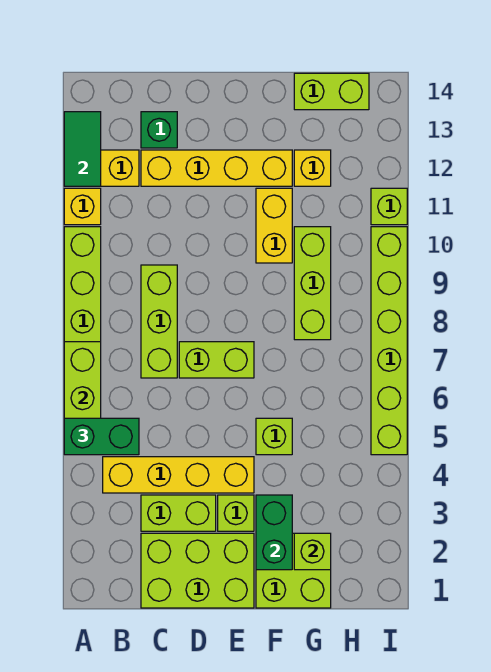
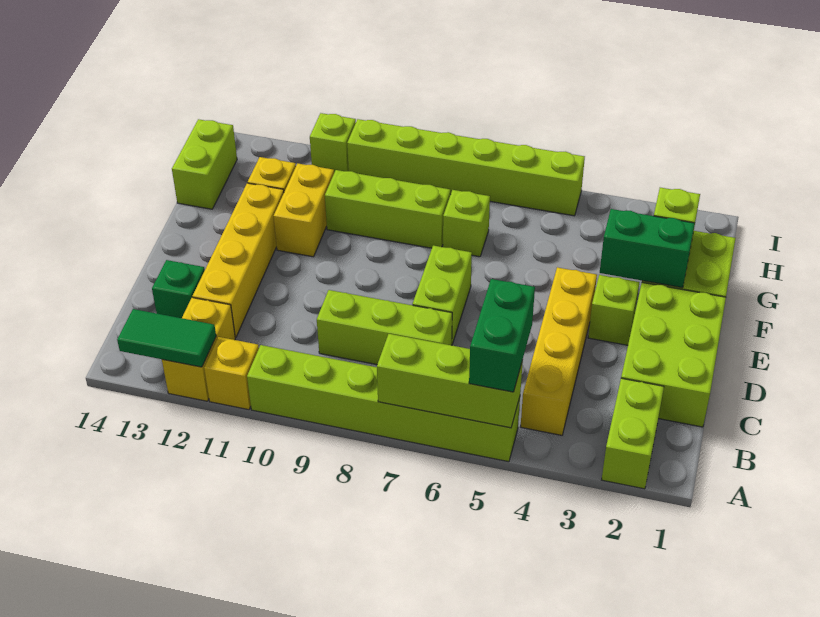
lime 1x2 brick [141,495,216,531] -> lime 1x2 brick moved to [602,378,664,489]
lime 1x1 brick [256,418,292,455] -> lime 1x1 brick moved to [443,190,490,257]
yellow 1x2 brick [256,188,292,263] -> yellow 1x2 brick turned to [274,163,334,257]

